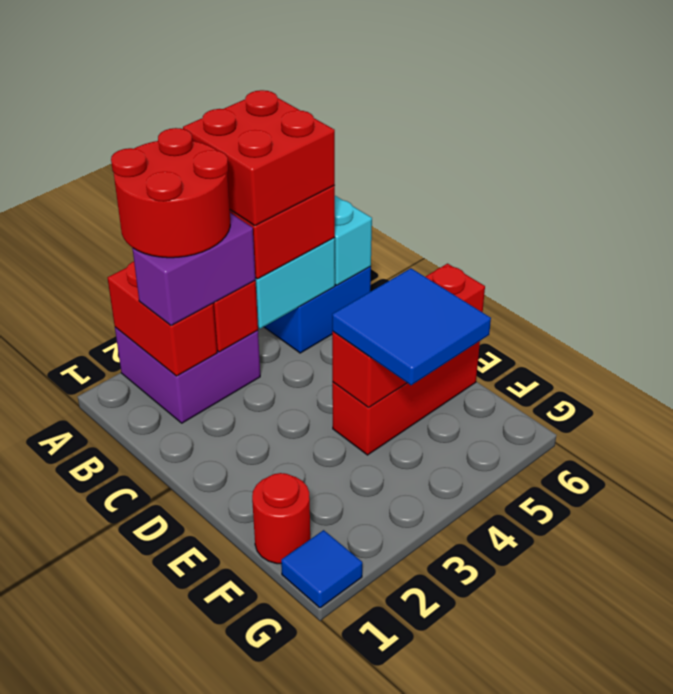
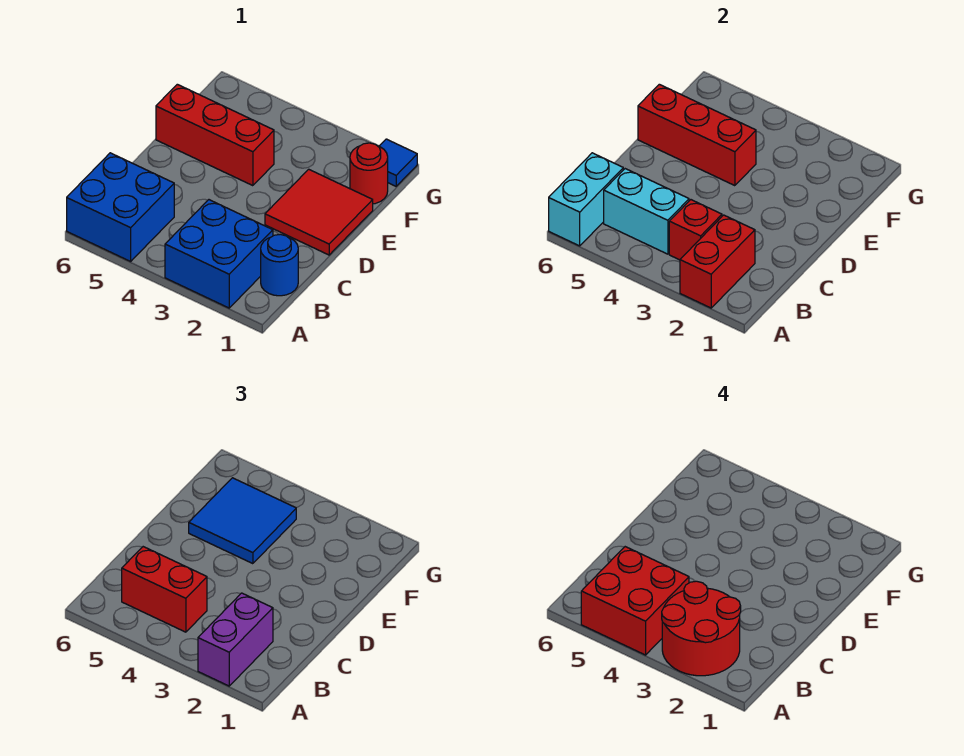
purple 2x2 brick [115,327,260,423] -> blue 2x2 brick [165,200,273,308]
none -> blue 1x1 round brick [261,234,298,296]
purple 1x2 brick [132,213,255,326] -> purple 1x2 brick turned to [198,593,273,686]
none -> red 2x2 tile [265,169,373,255]

